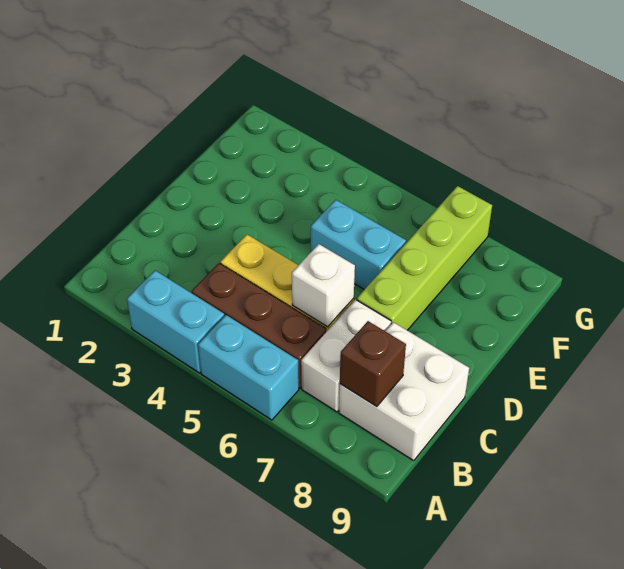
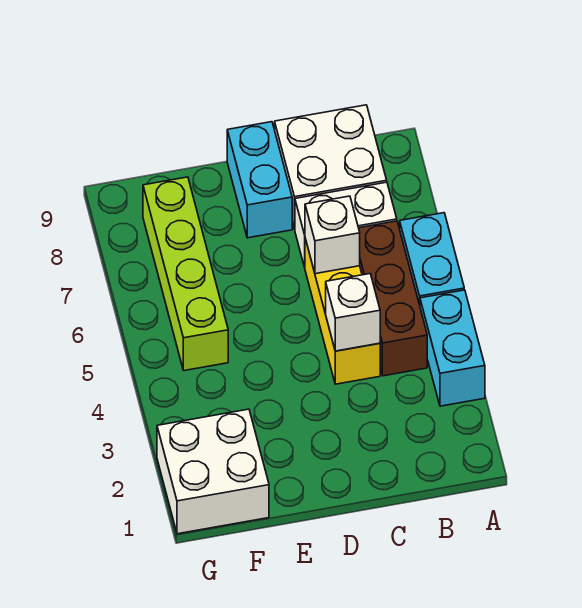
brown 1x1 brick [340,321,406,407] -> none
none -> white 1x1 brick [326,274,380,351]
lime 1x4 brick [357,186,492,330] -> lime 1x4 brick turned to [143,177,228,371]
cyan 1x2 brick [311,200,406,289] -> cyan 1x2 brick moved to [227,122,292,238]
none -> white 2x2 brick [157,409,269,534]

